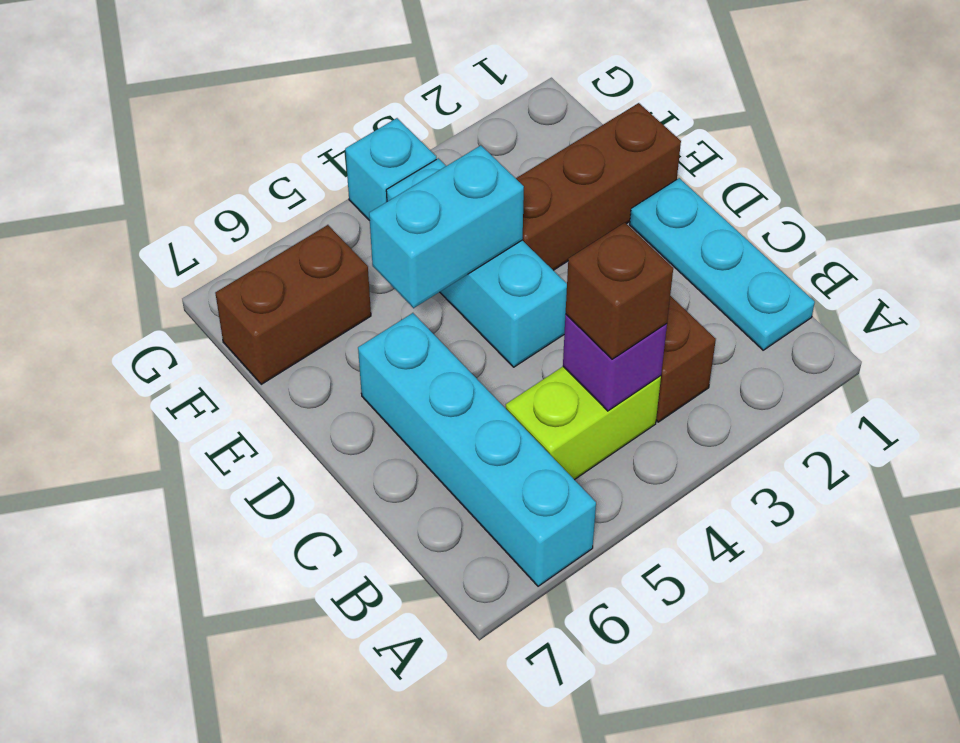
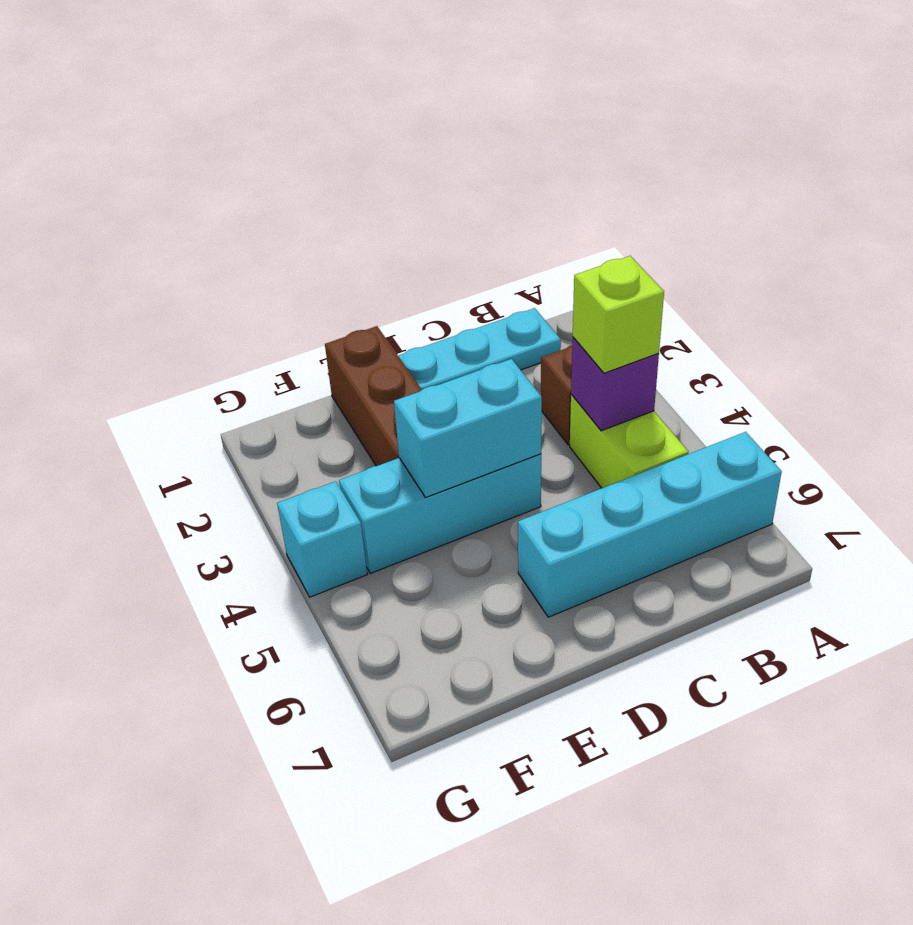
brown 1x1 brick [566,223,673,359] -> lime 1x1 brick [573,256,664,373]
cyan 1x2 brick [369,145,524,308] -> cyan 1x2 brick turned to [394,359,542,498]
brown 1x2 brick [215,225,371,384] -> none

